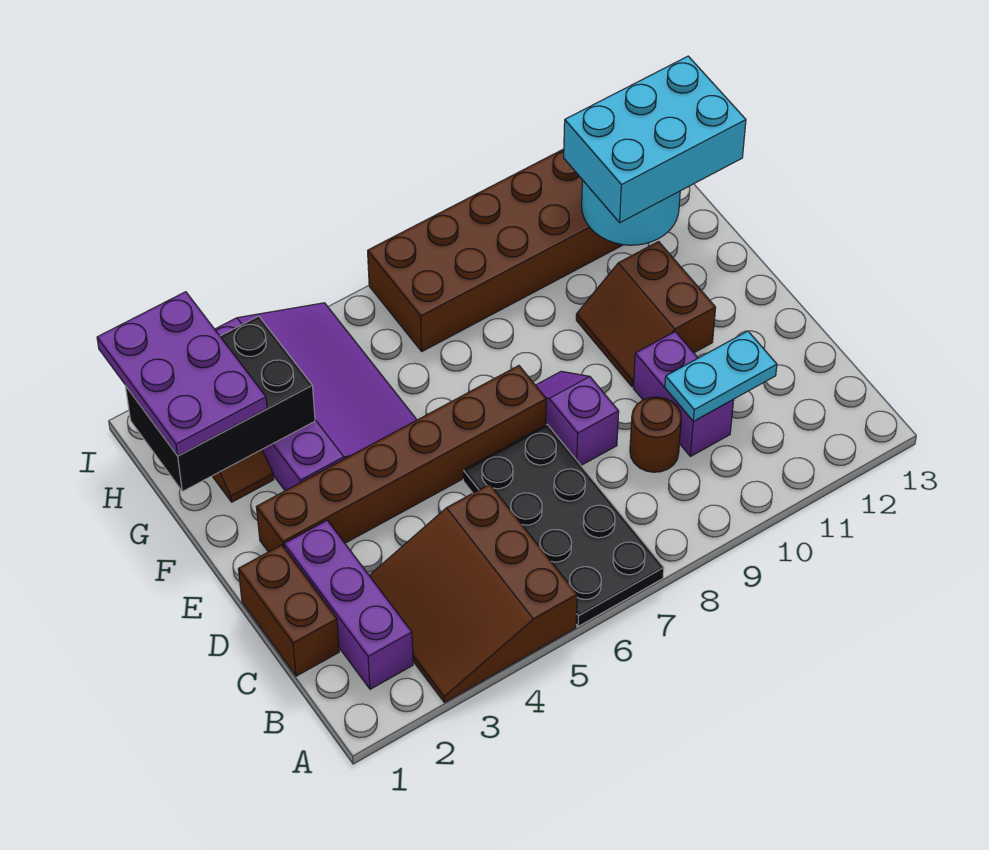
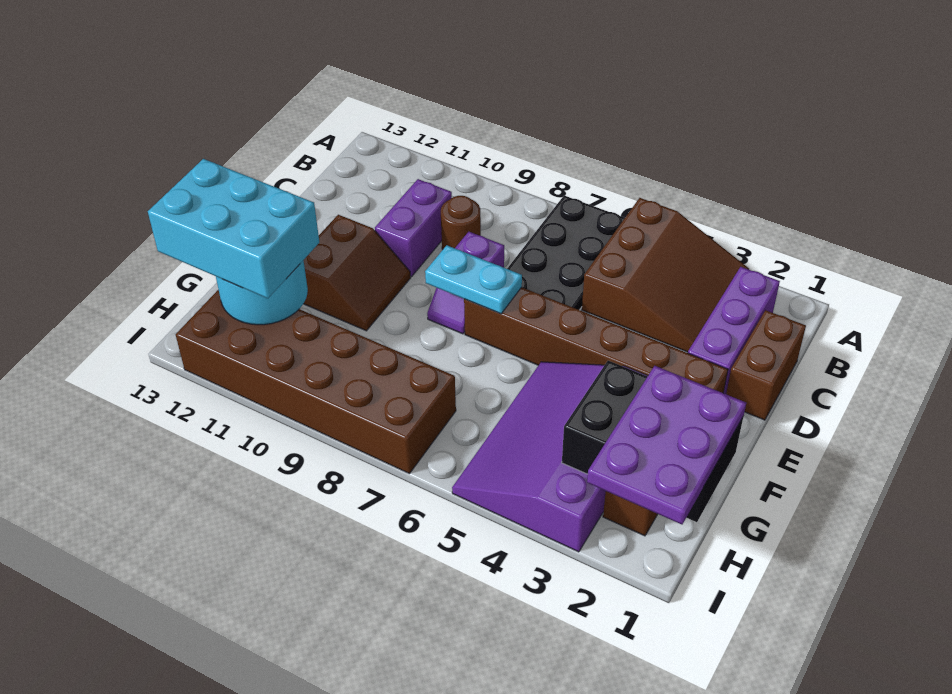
cyan 1x2 plate [665,331,777,421] -> cyan 1x2 plate moved to [425,245,522,314]

